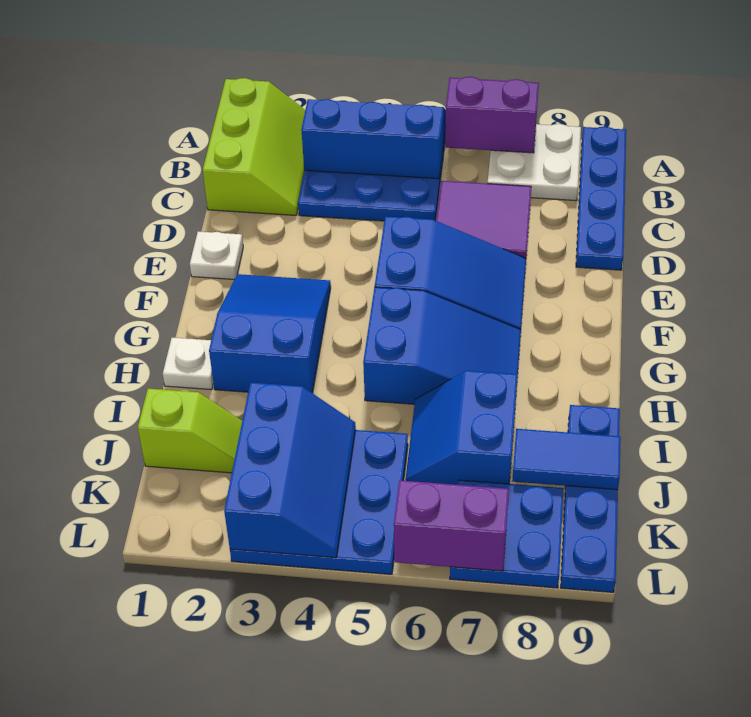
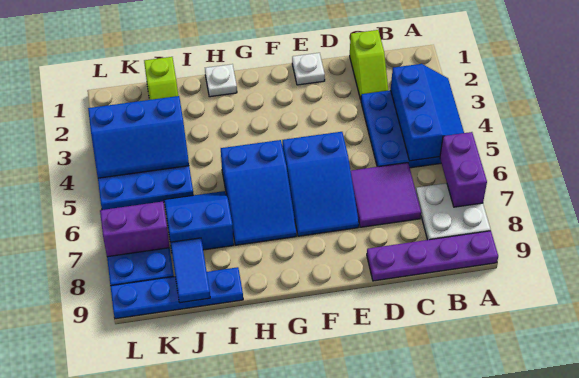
lime 2x3 slope [203,78,305,215] -> lime 1x2 slope [350,30,388,100]
blue 1x4 plate [576,126,626,270] -> purple 1x4 plate [367,231,498,281]
blue 2x3 slope [209,274,331,393] -> none
purple 1x2 brick [394,480,509,571] -> purple 1x2 brick turned to [100,202,170,257]

